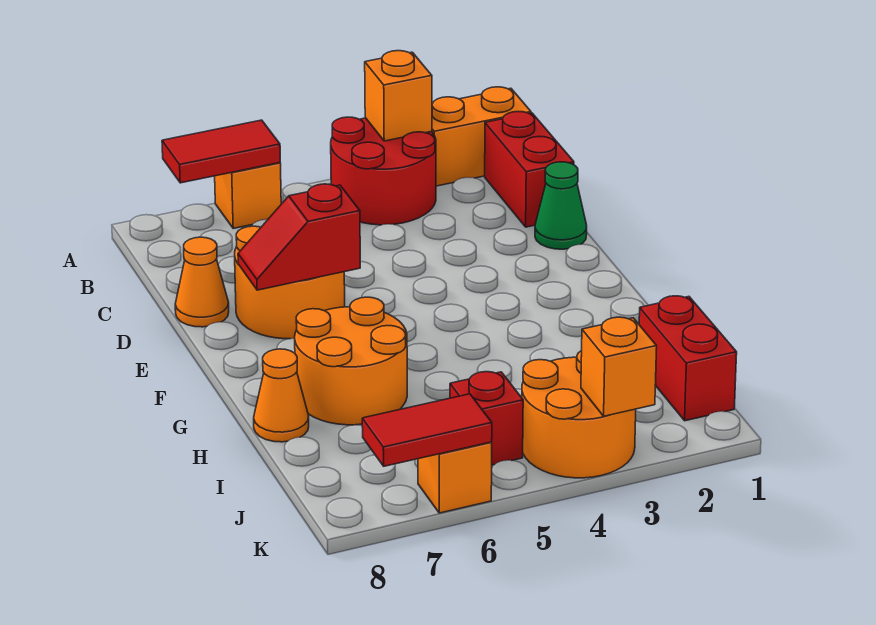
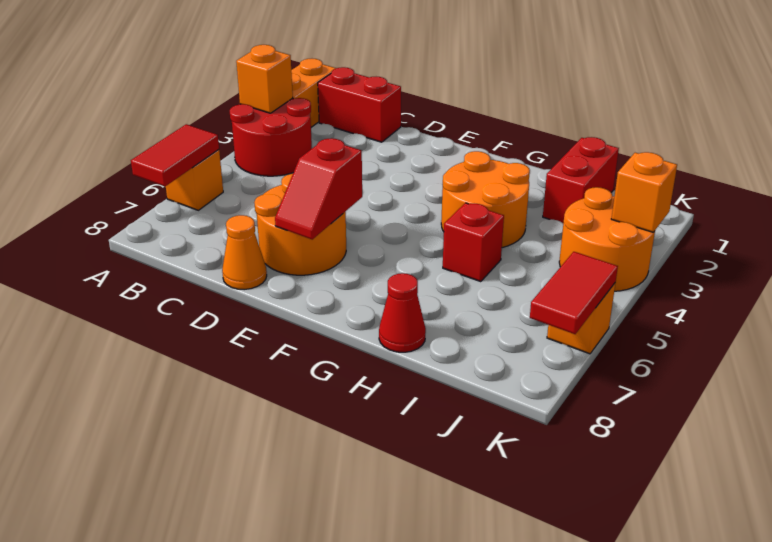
green 1x1 cone [535,162,587,249] -> none
orange 2x2 round brick [295,297,407,425] -> orange 2x2 round brick moved to [441,151,530,248]
orange 1x1 cone [254,349,309,442] -> red 1x1 cone [379,273,426,352]
red 1x2 brick [639,296,737,421] -> red 1x2 brick turned to [543,137,619,223]
red 1x1 brick [450,372,523,465] -> red 1x1 brick moved to [443,203,504,282]

